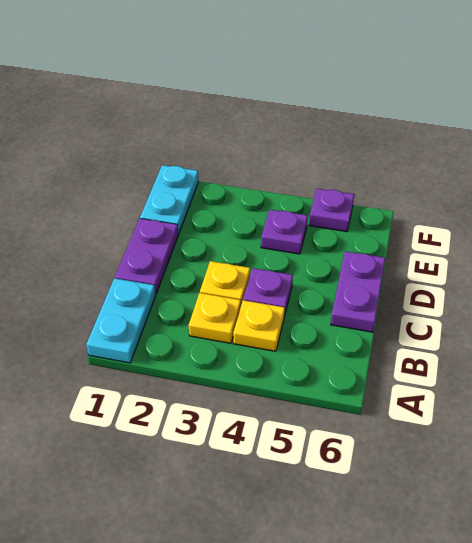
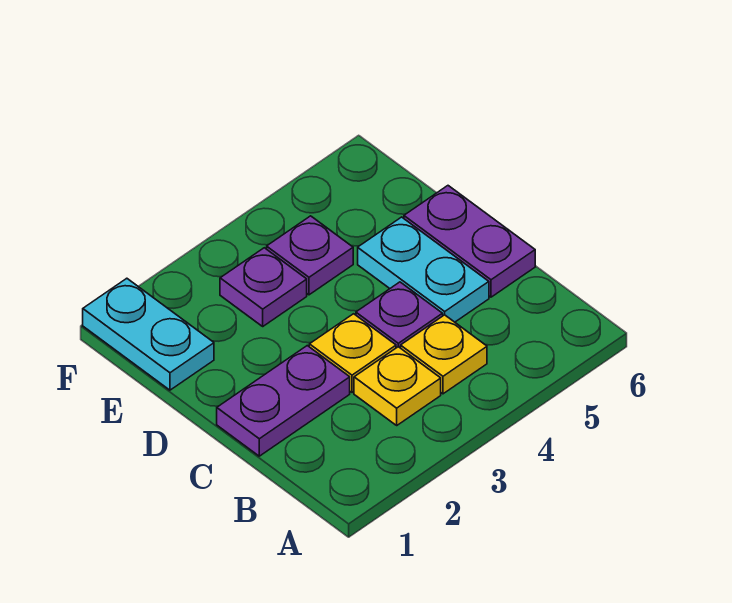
cyan 1x2 plate [86,278,155,363] -> cyan 1x2 plate moved to [358,217,489,322]
purple 1x2 plate [115,219,178,295] -> purple 1x2 plate turned to [217,346,350,456]
purple 1x1 plate [309,189,354,232] -> purple 1x1 plate moved to [220,248,307,326]

